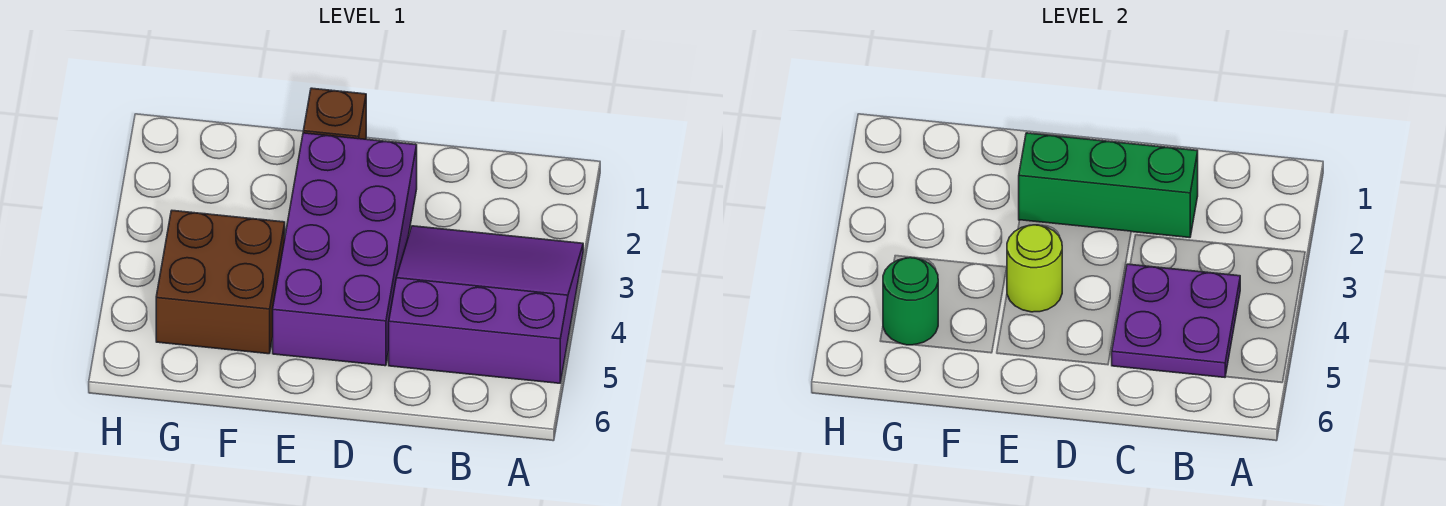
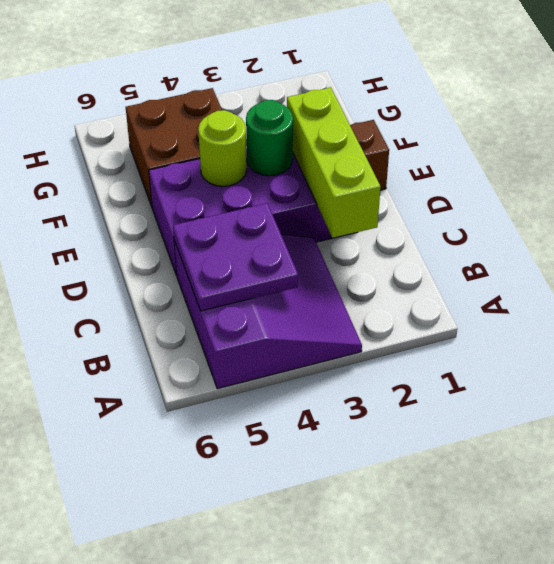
green 1x3 brick [1019,133,1198,238] -> lime 1x3 brick [287,88,381,238]
green 1x1 round brick [883,258,938,345] -> green 1x1 round brick moved to [246,100,293,176]

